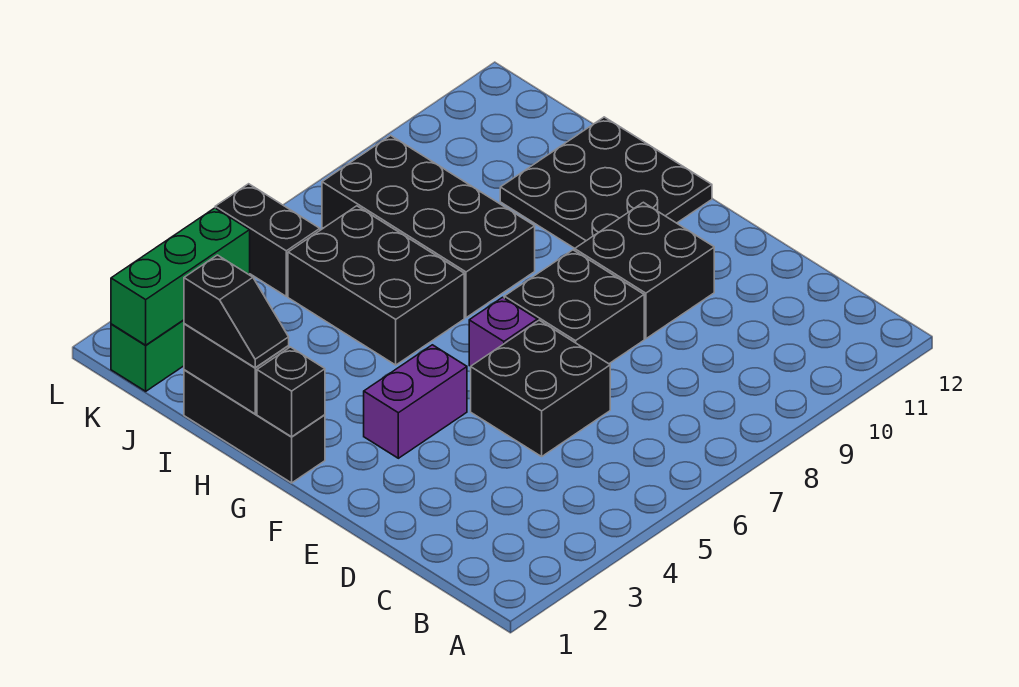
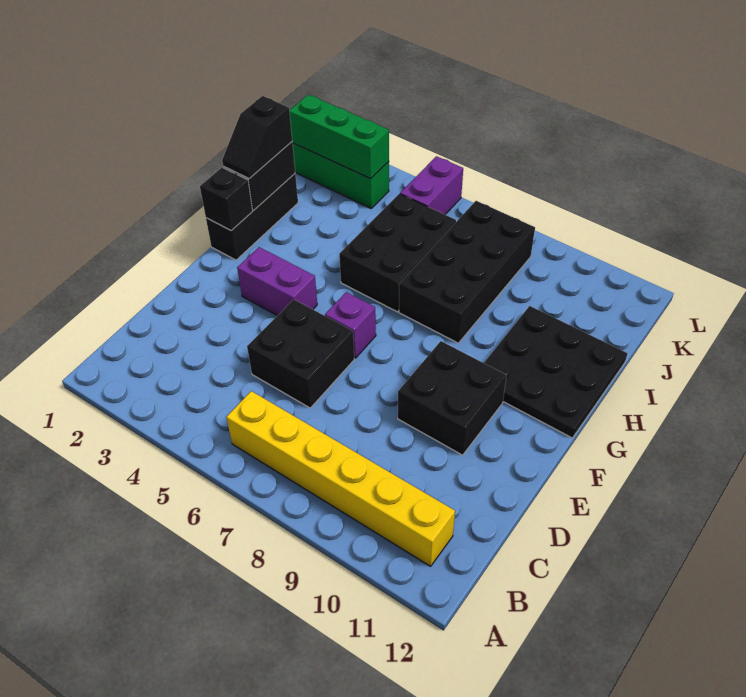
none -> yellow 1x6 brick [226,391,455,566]
black 2x2 brick [504,250,644,364] -> none
black 1x2 brick [215,184,320,296] -> purple 1x2 brick [400,156,463,214]

